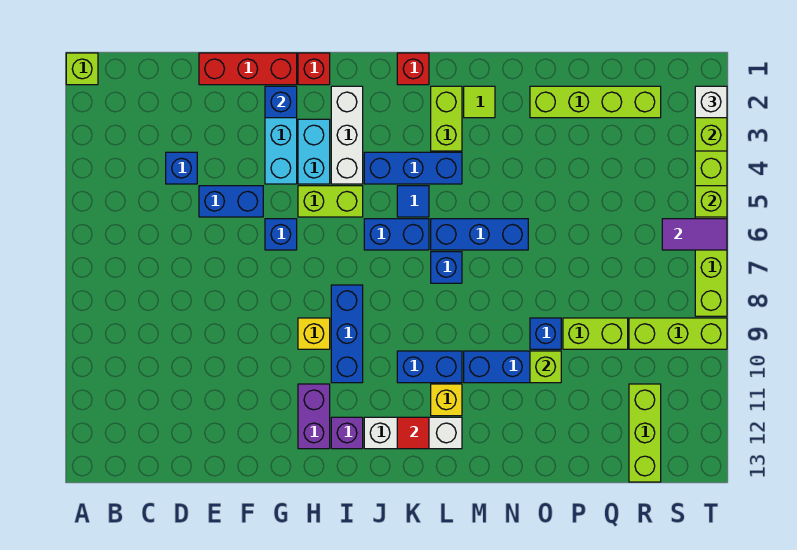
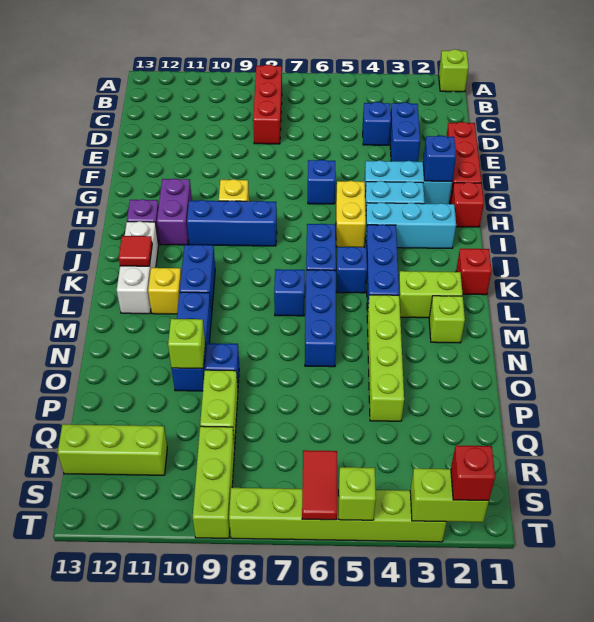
none -> red 1x3 brick [253,65,282,144]
blue 1x2 brick [199,186,263,217] -> blue 1x2 brick moved to [390,102,420,162]
lime 1x2 brick [298,186,363,217] -> yellow 1x2 brick [336,181,366,247]
purple 1x2 brick [298,384,330,449] -> purple 1x2 brick turned to [157,179,192,245]
white 1x3 brick [331,86,363,184] -> cyan 1x3 brick [365,202,456,248]
blue 1x1 tile [397,186,429,217] -> blue 1x1 brick [336,247,367,293]
lime 1x1 tile [464,86,495,118] -> lime 1x1 brick [429,296,465,343]
lime 1x4 brick [530,86,661,118] -> lime 1x4 brick moved to [367,295,404,421]
purple 1x2 tile [662,219,727,250] -> red 1x2 tile [302,450,337,520]
white 1x1 brick [695,86,727,118] -> red 1x1 brick [451,445,495,501]

